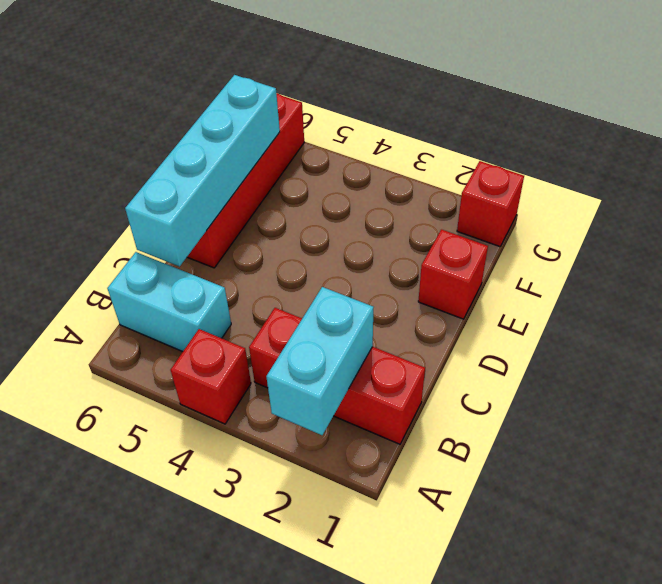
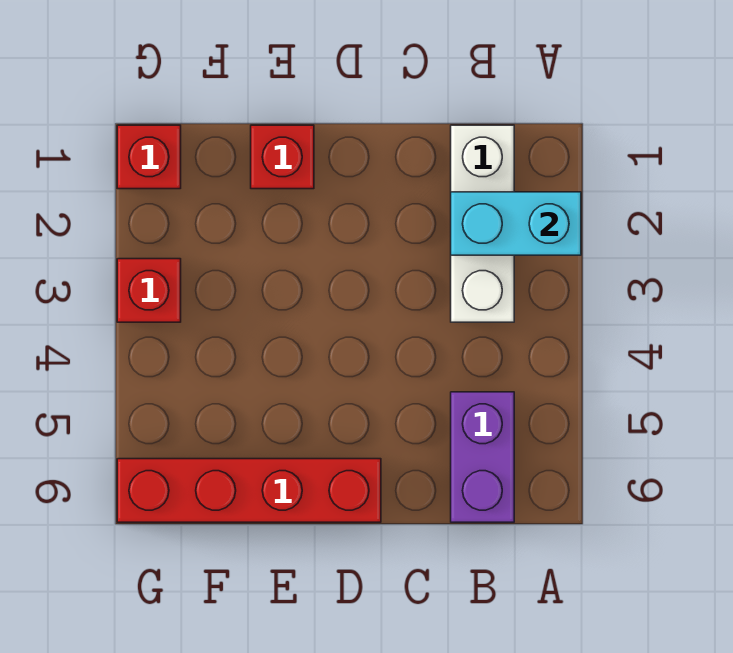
red 1x1 brick [171,329,251,424] -> red 1x1 brick moved to [117,259,181,322]
red 1x3 brick [249,308,425,444] -> white 1x3 brick [451,125,514,322]
cyan 1x2 brick [107,252,231,352] -> purple 1x2 brick [451,392,514,522]
cyan 1x4 brick [125,75,280,267] -> none

